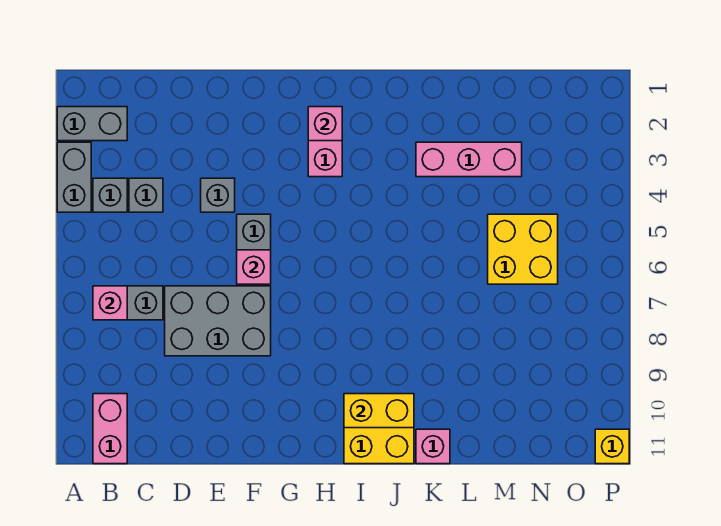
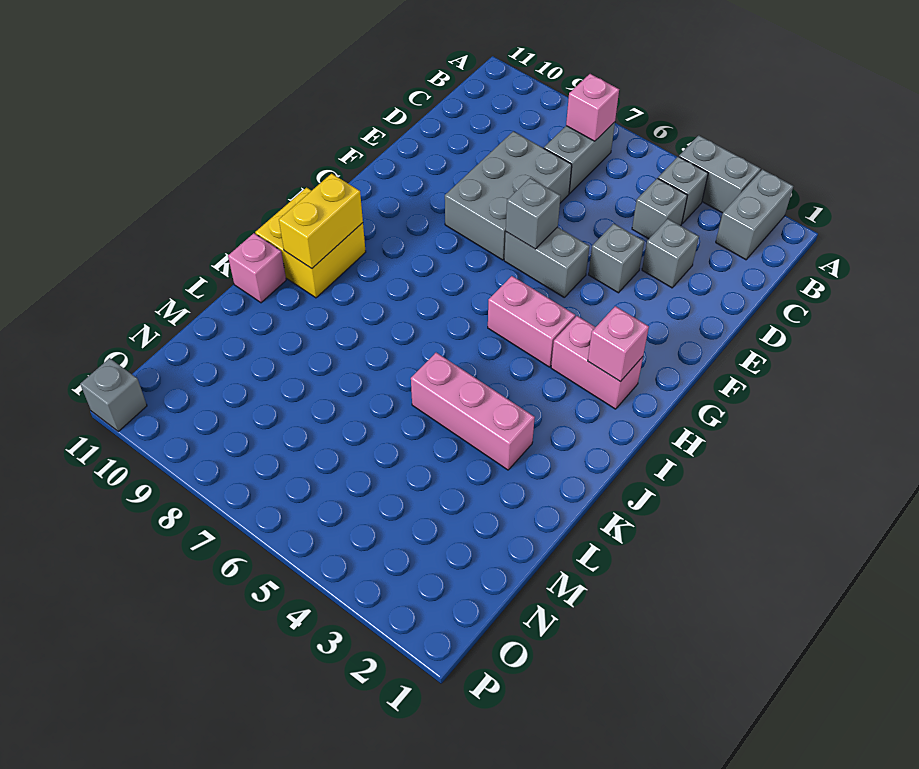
pink 1x2 brick [93,394,127,464] -> pink 1x2 brick moved to [488,276,575,367]
none -> grey 1x1 brick [642,219,699,288]
pink 1x1 brick [237,250,271,284] -> grey 1x1 brick [506,178,561,249]
pink 1x3 brick [416,142,522,177] -> pink 1x3 brick turned to [411,353,535,470]
yellow 2x2 brick [488,214,558,284] -> none
yellow 1x1 brick [595,429,629,464] -> grey 1x1 brick [80,358,147,431]

